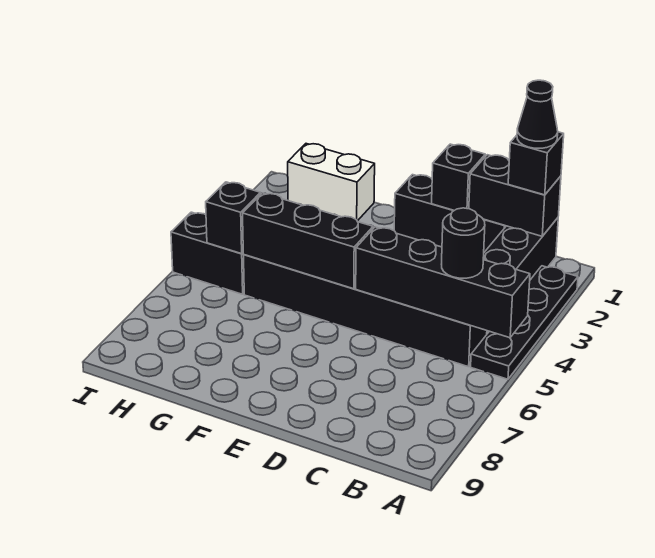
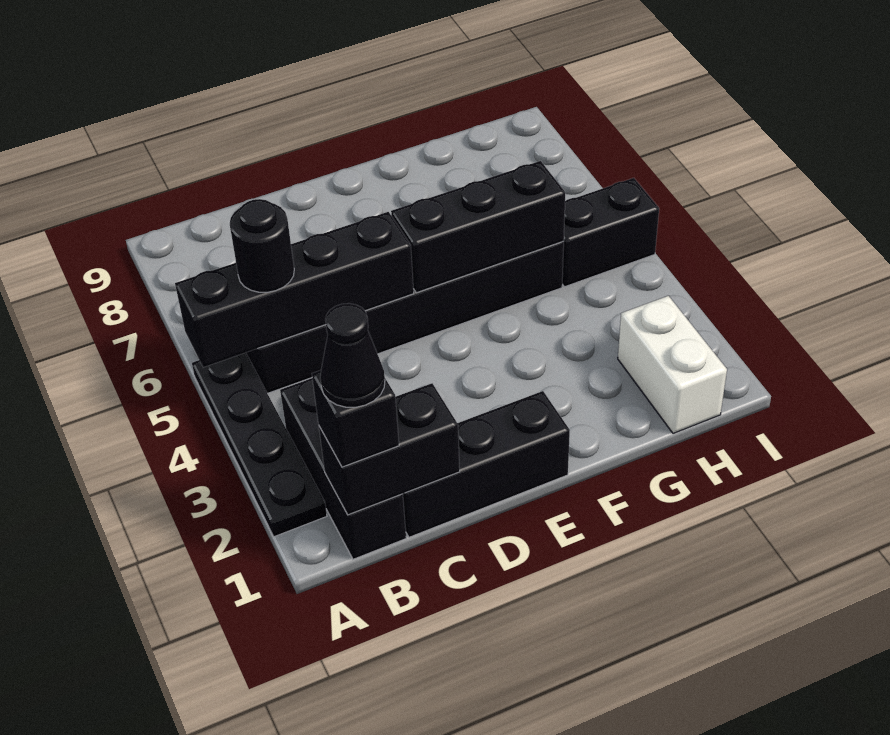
black 1x1 brick [432,144,485,210] -> none
white 1x2 brick [288,144,375,221] -> white 1x2 brick turned to [618,296,727,433]
black 1x1 brick [206,182,261,254] -> none

